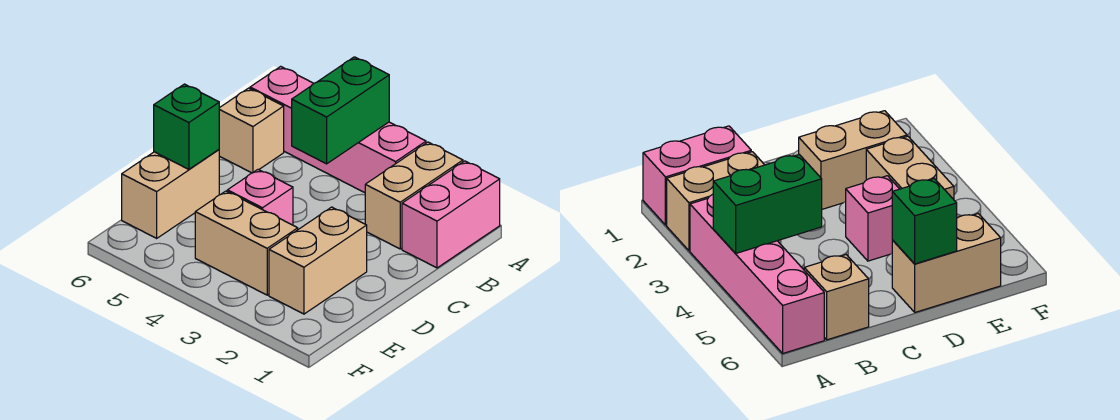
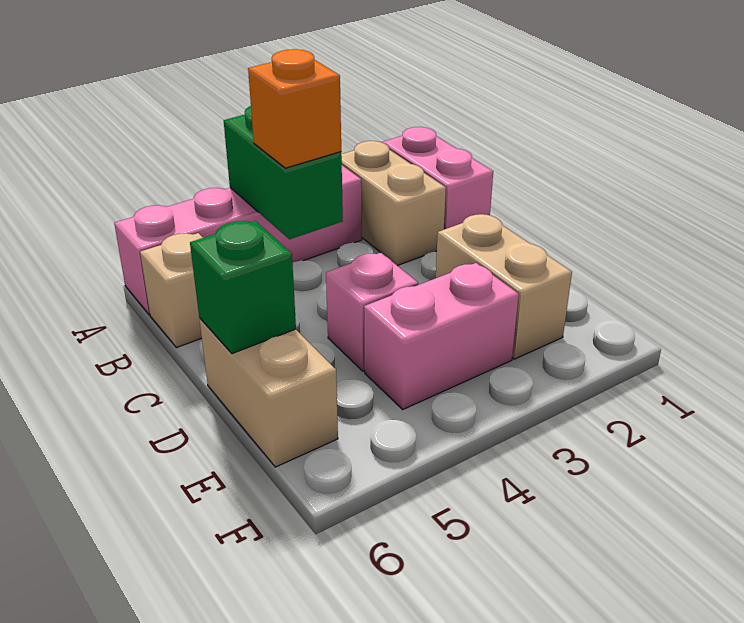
none -> orange 1x1 brick [248,49,341,168]
tan 1x2 brick [195,191,298,295] -> pink 1x2 brick [364,263,519,409]

